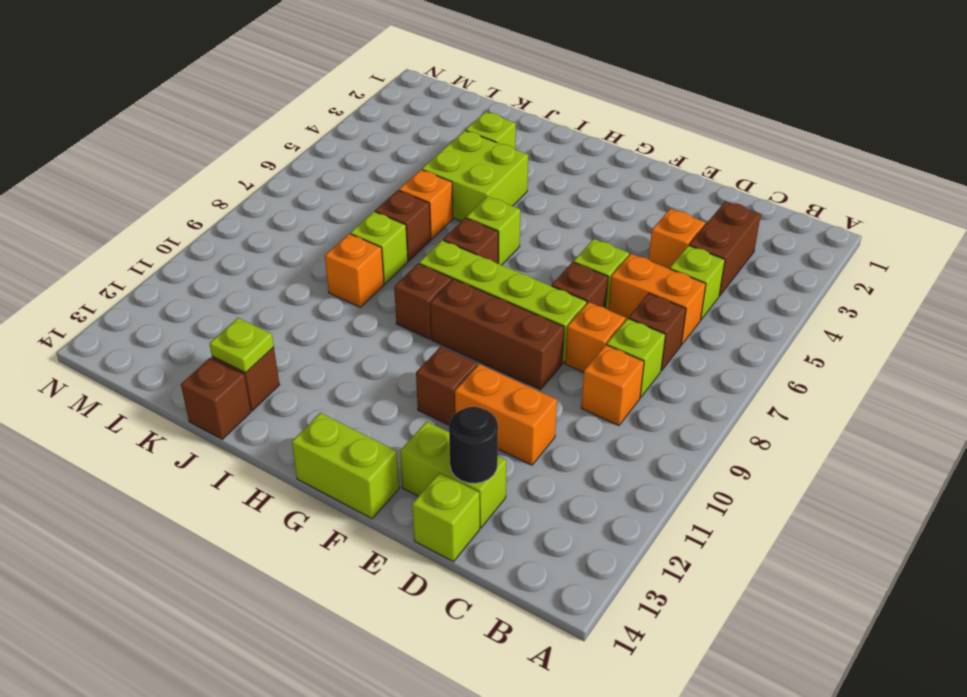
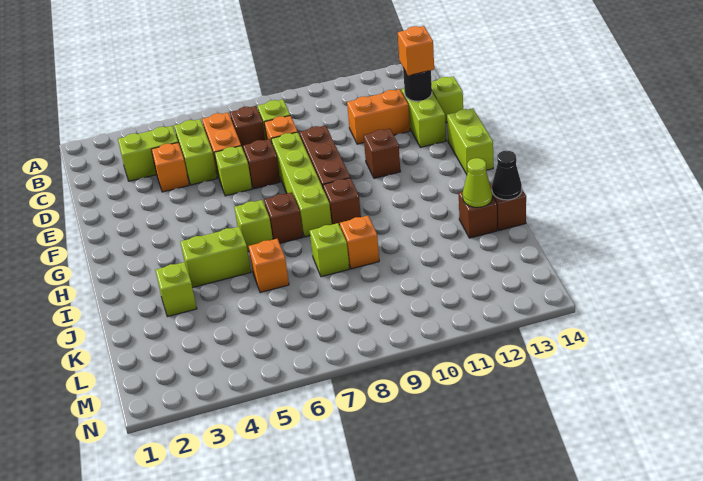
brown 1x2 brick [689,201,761,296] -> lime 1x2 brick [118,126,178,181]
lime 1x1 brick [670,246,725,320] -> lime 1x2 brick [174,119,217,185]
orange 1x1 brick [581,345,644,425] -> orange 1x1 brick moved to [398,26,434,76]
orange 1x2 brick [455,364,557,465] -> orange 1x2 brick turned to [347,89,410,144]
lime 2x2 brick [422,130,528,221] -> lime 1x2 brick [180,227,251,288]
brown 1x1 brick [375,190,431,261] -> none
lime 1x1 plate [209,318,274,373] -> lime 1x1 cone [463,158,492,207]
none -> black 1x1 cone [492,151,522,200]

